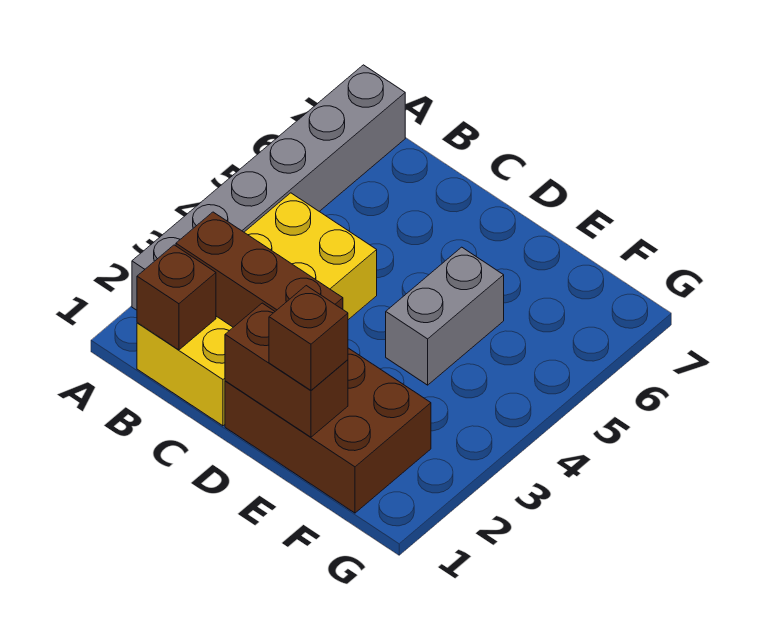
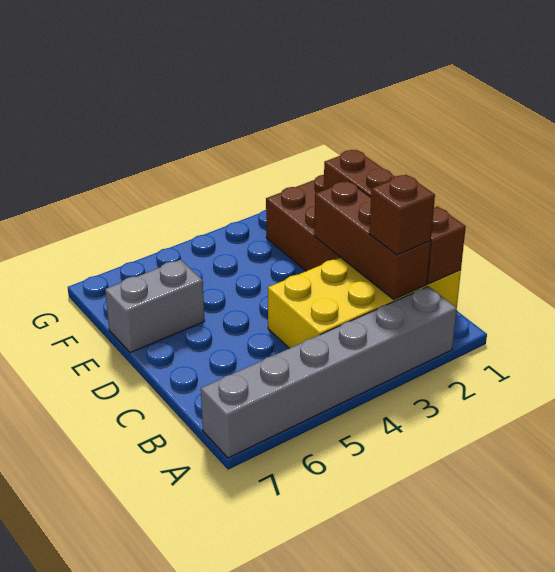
brown 1x1 brick [269,286,348,390] -> brown 1x1 brick moved to [369,175,435,255]
grey 1x2 brick [386,247,504,385] -> grey 1x2 brick moved to [105,260,204,353]

